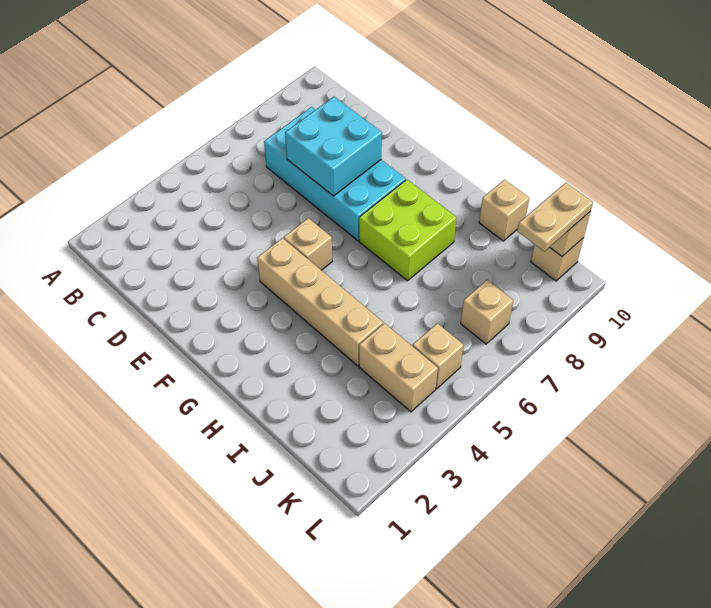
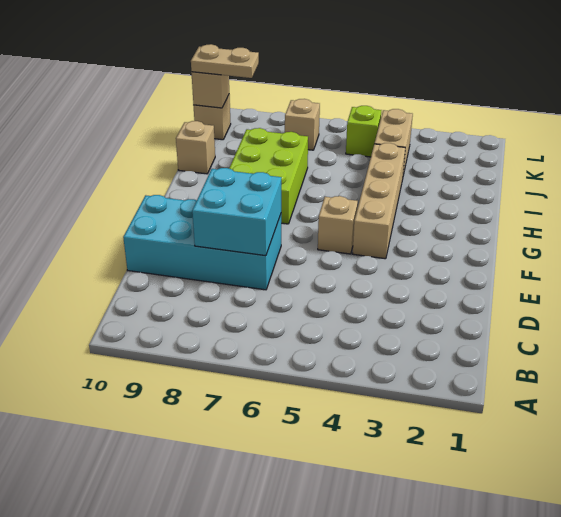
cyan 2x4 brick [264,107,406,241] -> cyan 2x4 brick turned to [123,195,281,290]
lime 2x2 brick [359,180,457,281] -> lime 2x3 brick [229,128,308,224]
tan 1x1 brick [413,323,464,389] -> lime 1x1 brick [346,106,381,157]

